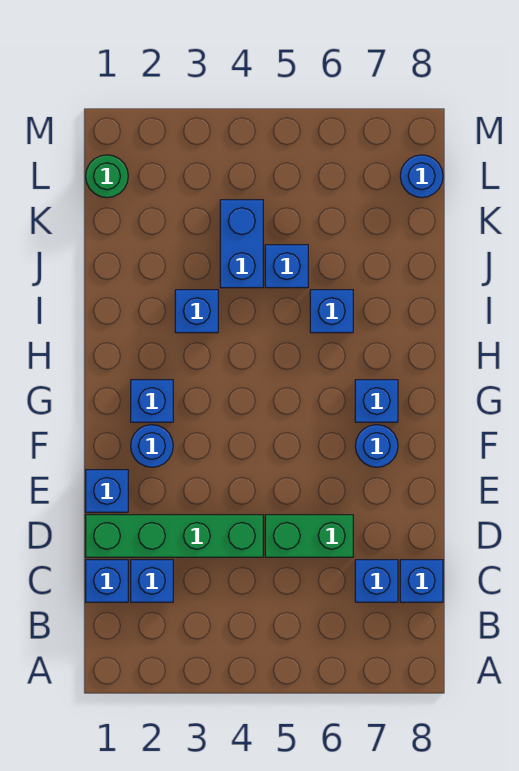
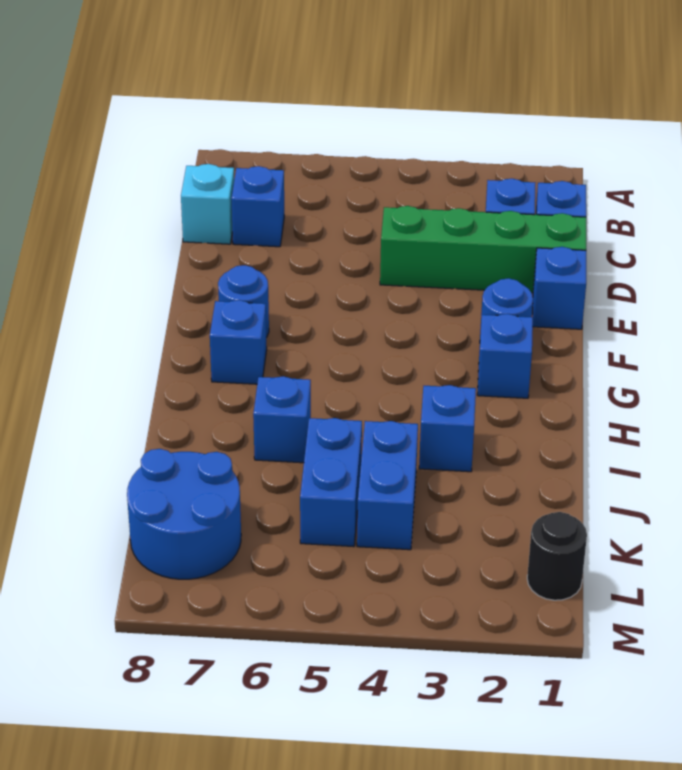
blue 1x1 brick [400,560,443,602] -> cyan 1x1 brick [181,164,234,244]
green 1x2 brick [265,515,353,557] -> none
blue 1x1 brick [265,245,308,288] -> blue 1x2 brick [300,418,362,547]
green 1x1 round brick [86,155,128,198] -> black 1x1 round brick [527,512,587,600]
blue 1x1 round brick [400,155,443,198] -> blue 2x2 round brick [127,449,241,579]

